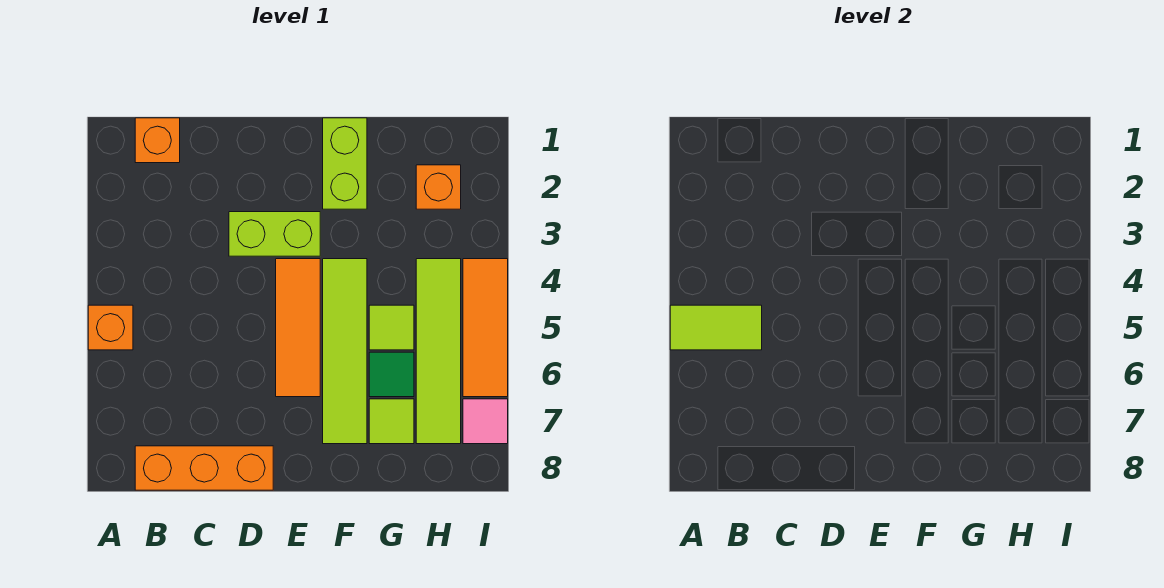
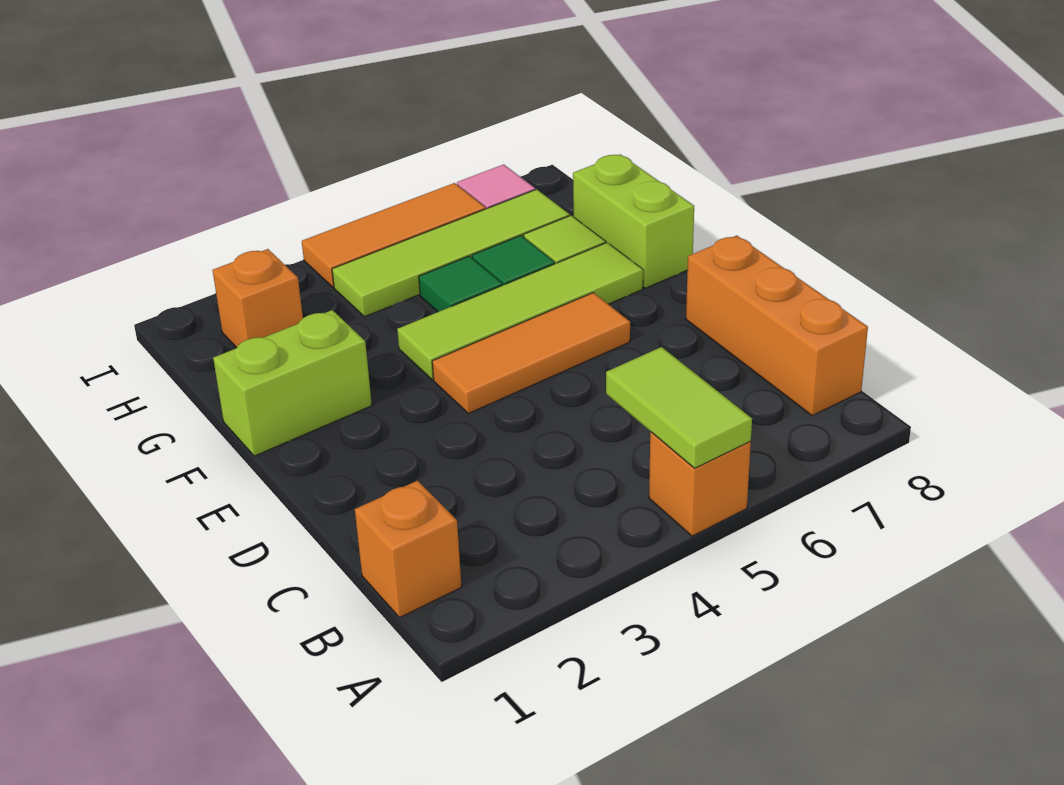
lime 1x2 brick [229,212,320,256] -> lime 1x2 brick moved to [573,154,694,288]
lime 1x1 tile [369,305,414,350] -> green 1x1 tile [419,256,502,312]

